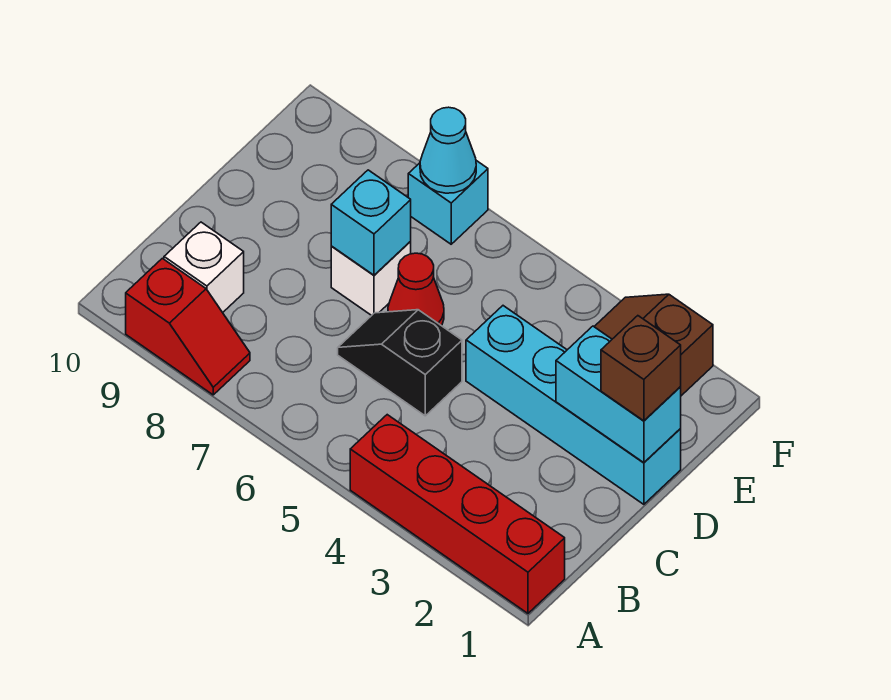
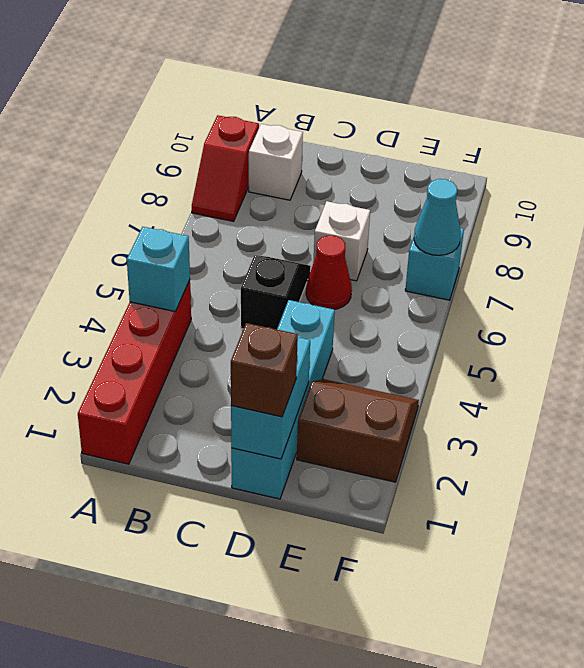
cyan 1x1 brick [331,170,411,275] -> cyan 1x1 brick moved to [127,227,190,311]

